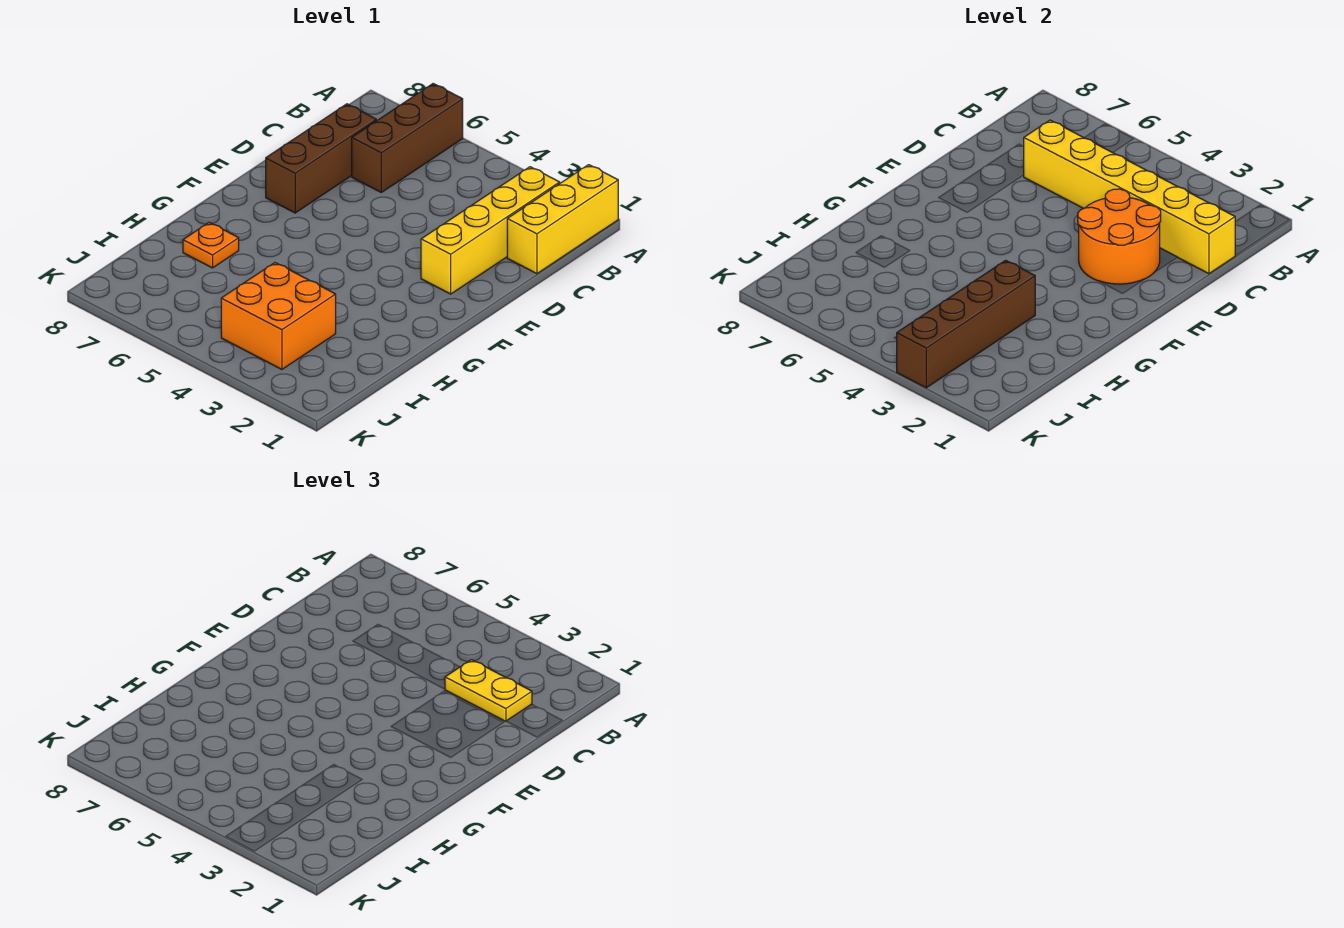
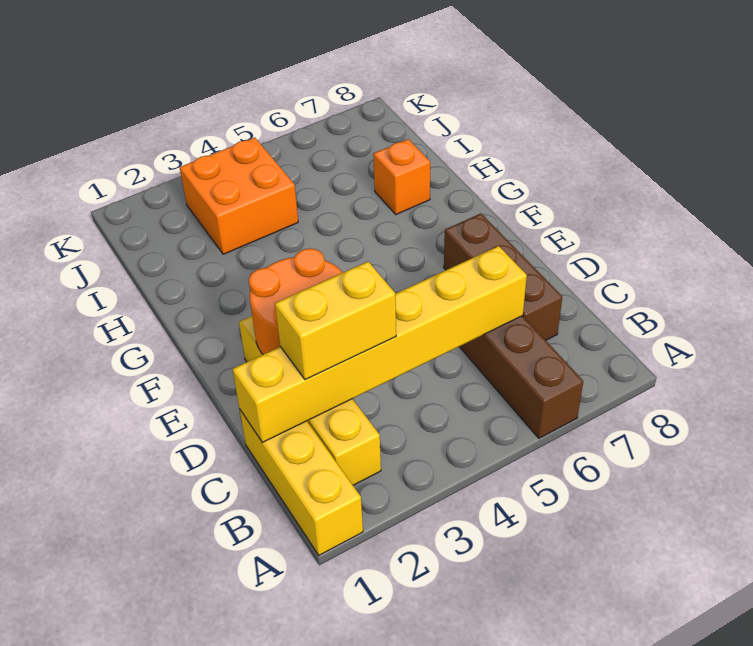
yellow 1x2 plate [445,660,532,721] -> yellow 1x2 brick [275,262,396,380]
brown 1x4 brick [897,260,1035,388] -> none
orange 1x1 plate [183,222,239,268] -> orange 1x1 brick [373,139,430,214]

